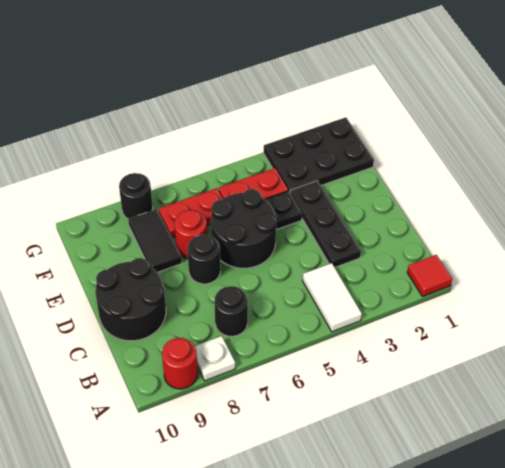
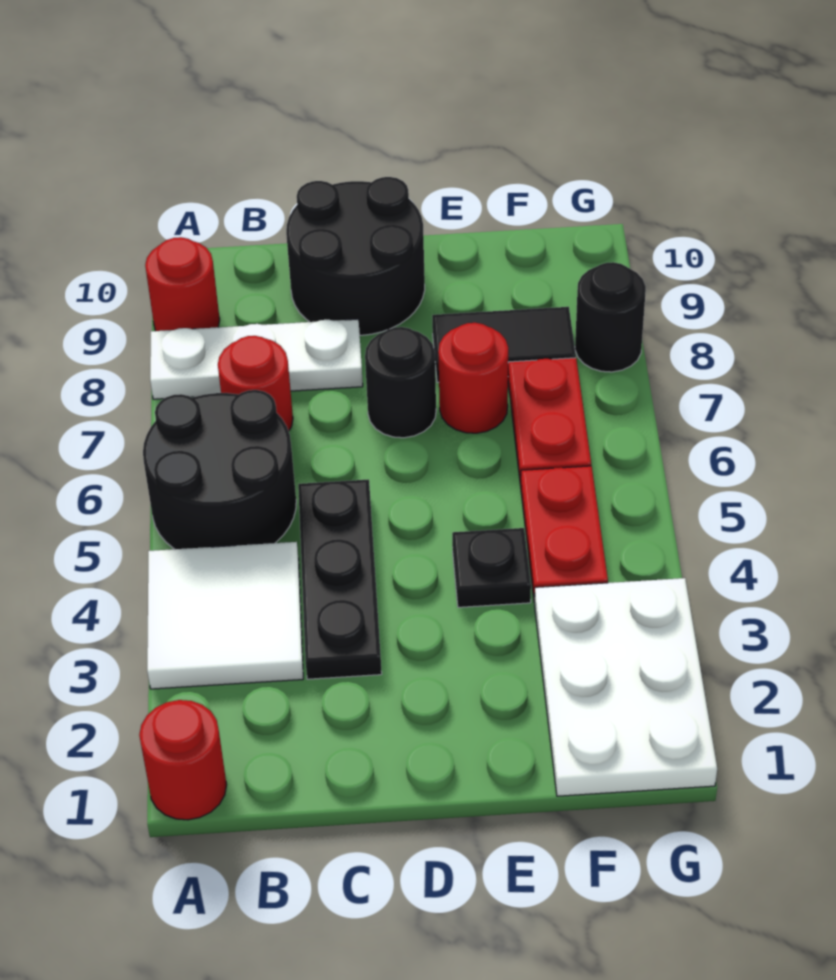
red 1x1 tile [407,255,452,296] -> red 1x1 round brick [139,700,227,820]
white 1x2 tile [303,263,362,332] -> white 2x2 tile [147,542,303,689]
white 1x1 plate [195,336,235,381] -> white 1x3 plate [150,319,363,399]
black 1x1 round brick [214,286,248,336] -> red 1x1 round brick [218,336,293,431]
black 1x3 plate [290,181,361,267] -> black 1x3 plate turned to [298,479,382,679]
black 2x2 round brick [211,189,276,268] -> black 2x2 round brick moved to [143,390,296,549]
black 2x3 plate [263,117,374,191] -> white 2x3 plate [534,578,717,796]

